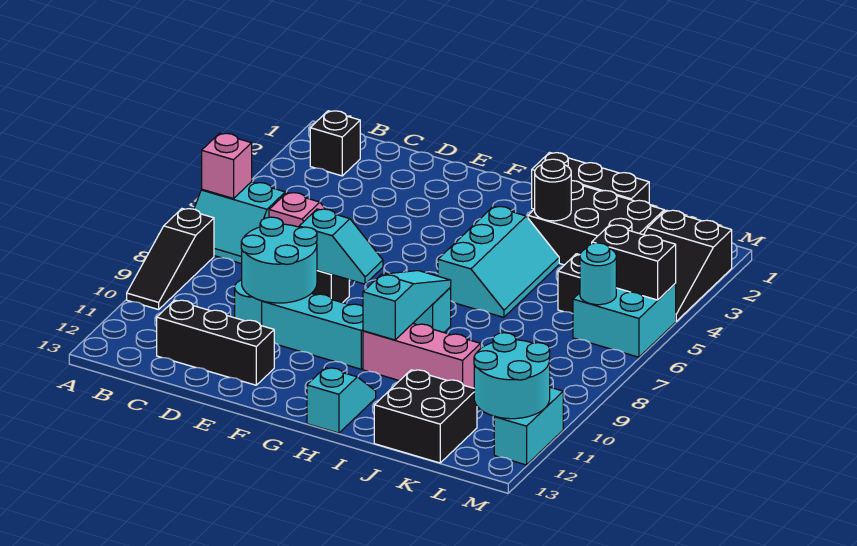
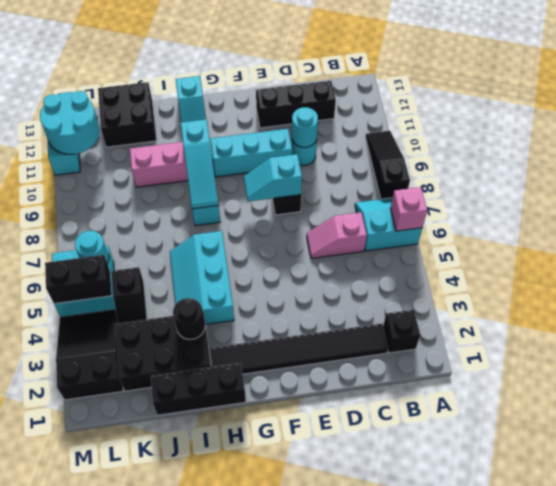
none -> black 1x6 tile [210,324,388,374]
cyan 2x2 round brick [241,217,317,303] -> cyan 1x1 round brick [292,107,318,147]

